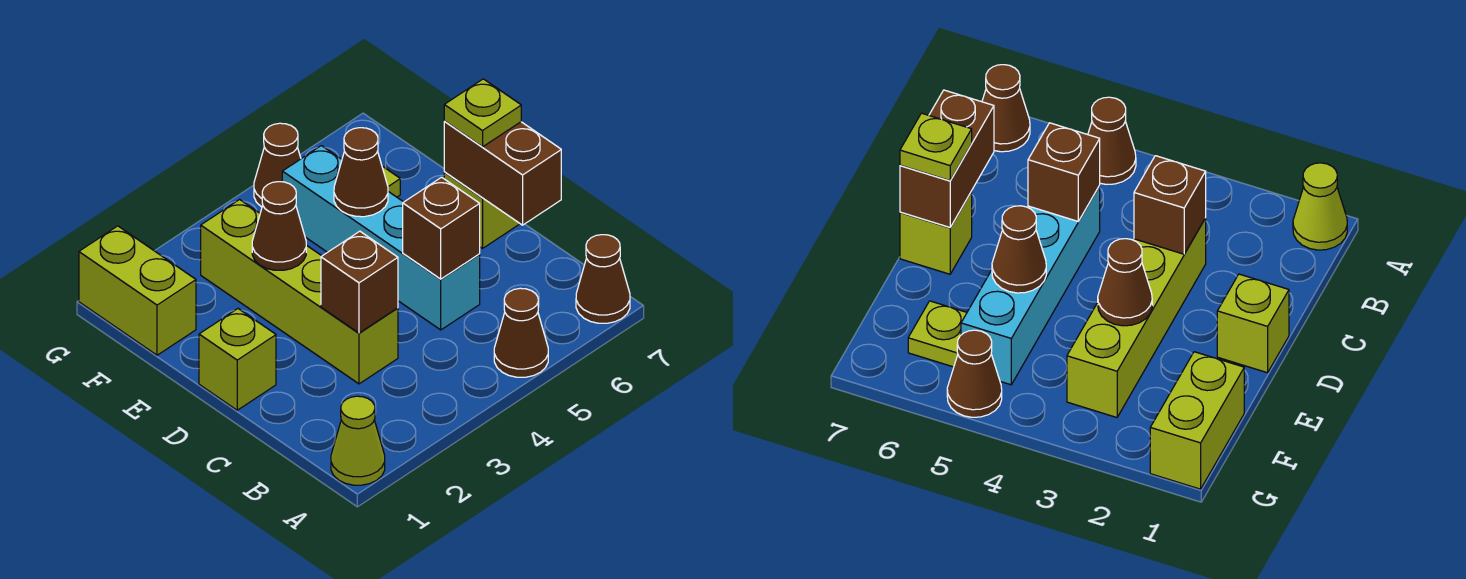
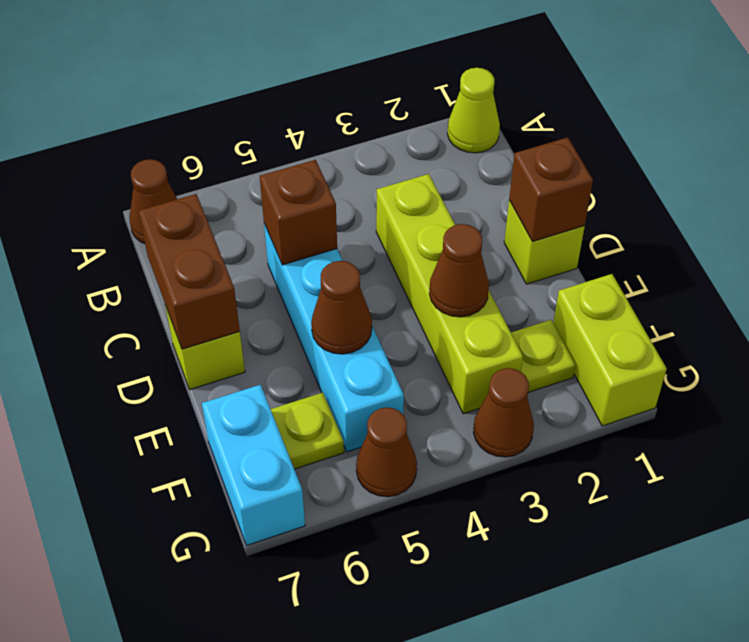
brown 1x1 cone [494,288,548,377] -> brown 1x1 cone moved to [474,368,534,457]
brown 1x1 brick [321,231,398,333] -> brown 1x1 brick moved to [509,137,593,242]
lime 1x1 plate [444,79,521,147] -> lime 1x1 plate moved to [511,320,576,392]
none -> cyan 1x2 brick [202,385,305,546]

